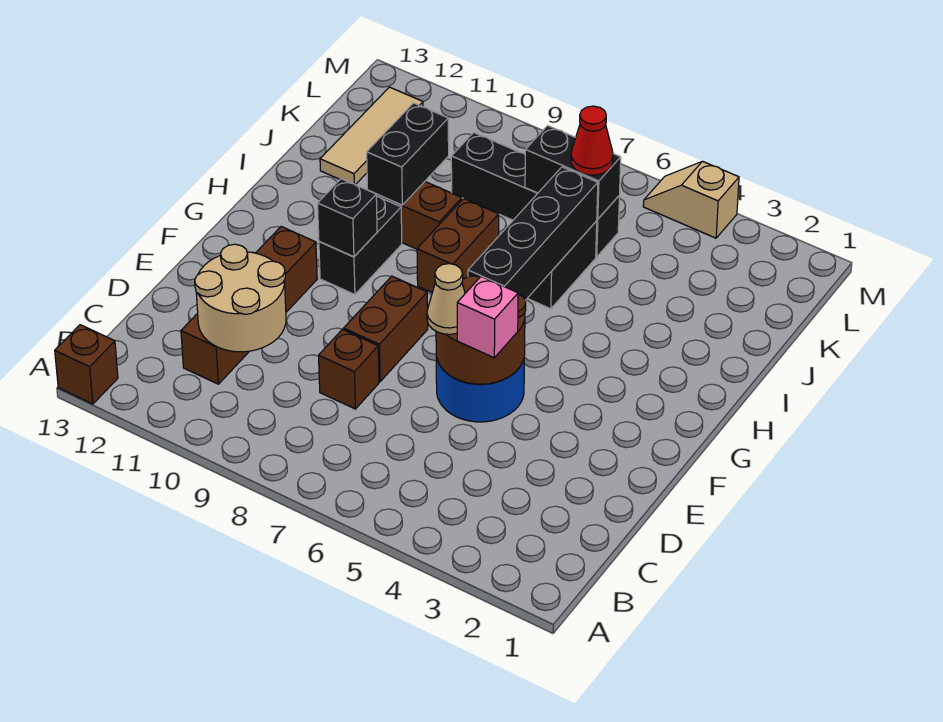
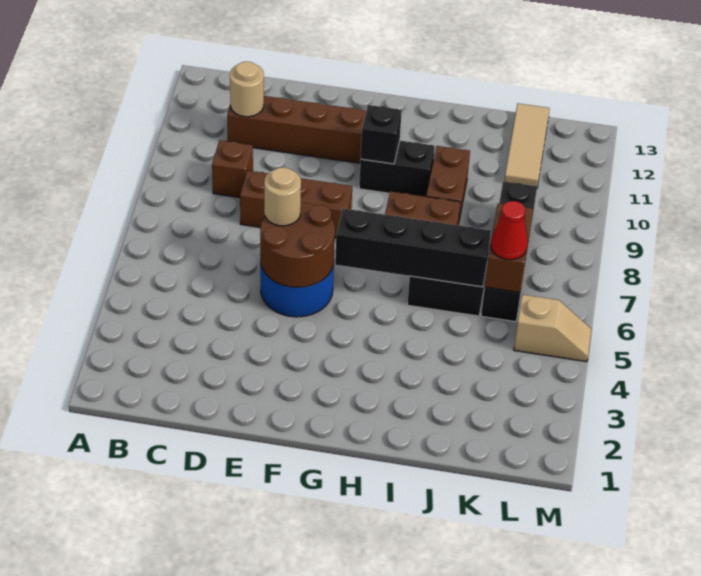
brown 1x1 brick [55,325,118,404] -> brown 1x1 brick moved to [212,140,253,198]
tan 2x2 round brick [195,244,286,352] -> tan 1x1 round brick [230,62,264,117]
pink 1x1 brick [457,277,518,358] -> none
tan 1x1 cone [427,264,465,334] -> tan 1x1 round brick [264,167,301,226]
black 1x2 brick [367,103,449,205] -> none
tan 1x3 tile [320,87,423,185] -> tan 1x3 tile turned to [504,104,550,187]
black 1x2 brick [525,126,621,219] -> brown 1x2 brick [485,203,533,292]
tan 1x2 slope [643,161,739,238] -> tan 1x2 slope turned to [514,295,592,362]

